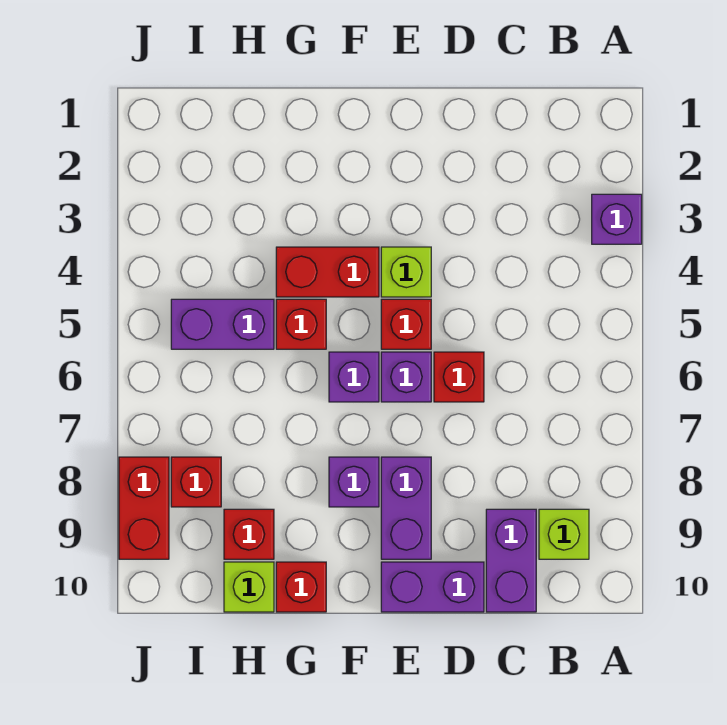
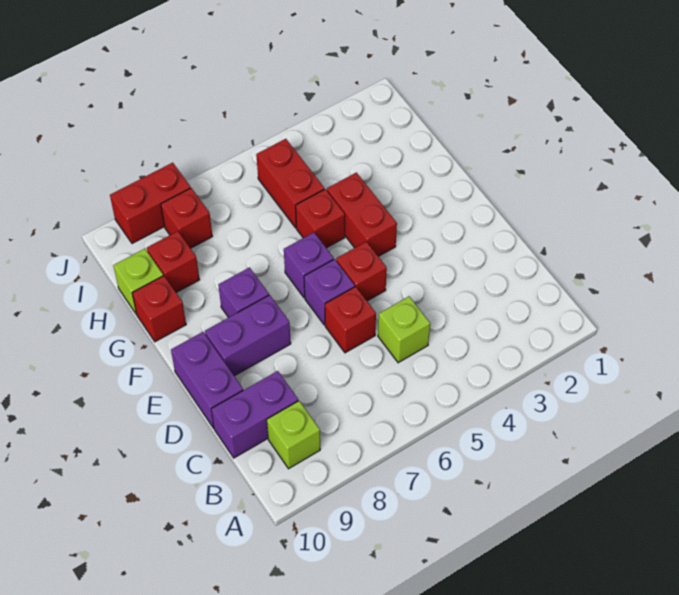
purple 1x1 brick [592,194,642,244] -> none
lime 1x1 brick [381,247,431,297] -> lime 1x1 brick moved to [378,296,430,363]
purple 1x2 brick [171,299,274,349] -> red 1x2 brick [256,139,324,228]

